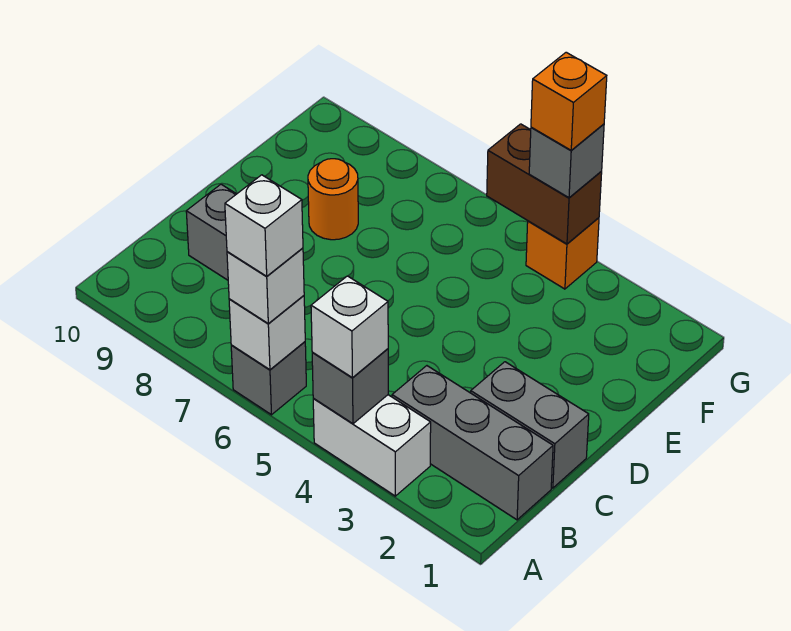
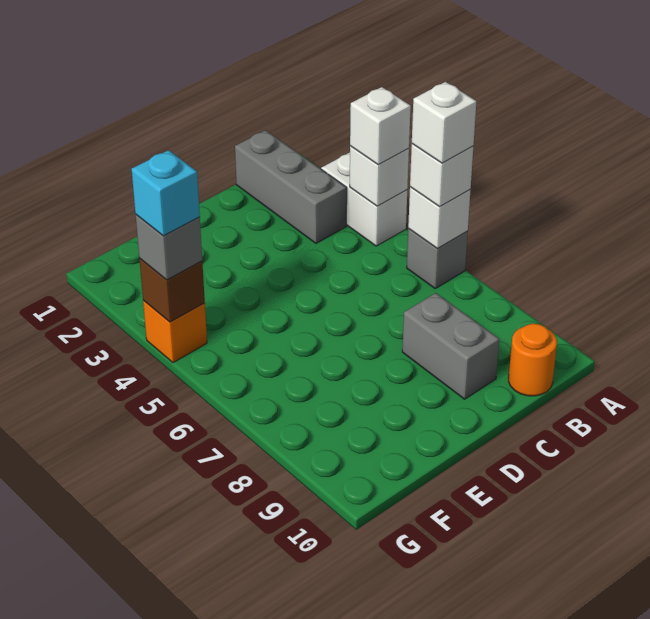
grey 1x1 brick [312,349,388,424] -> white 1x1 brick [350,146,409,206]
grey 1x2 brick [471,362,589,488] -> none
orange 1x1 round brick [308,159,358,240] -> orange 1x1 round brick moved to [509,324,557,396]
brown 1x2 brick [487,124,602,244] -> brown 1x1 brick [139,259,205,322]
orange 1x1 brick [531,52,607,150] -> cyan 1x1 brick [132,150,200,236]

